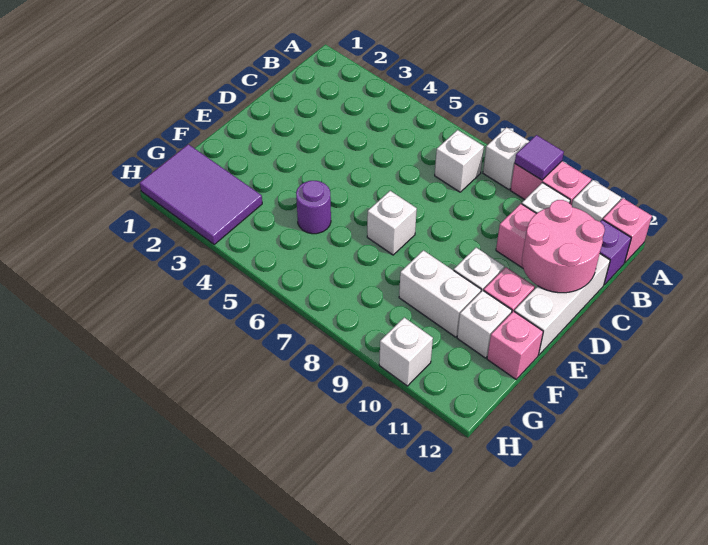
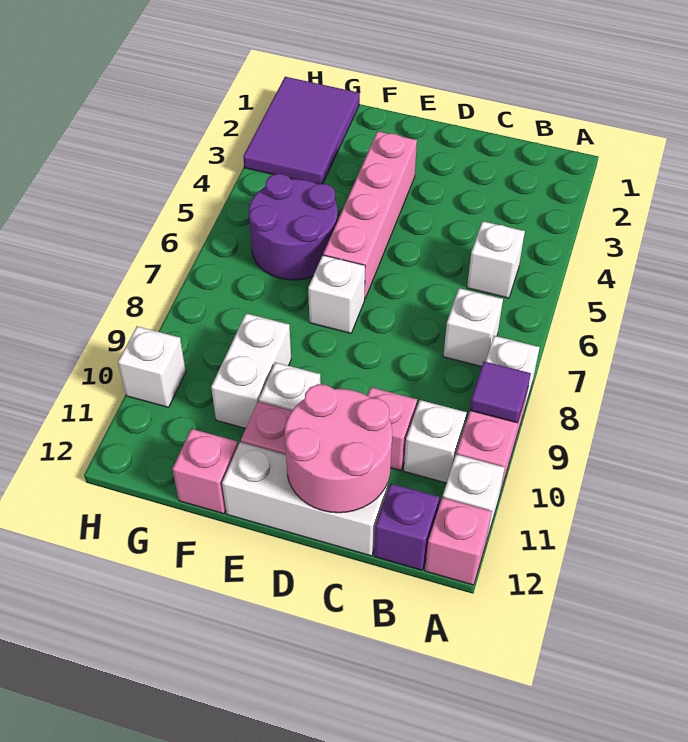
none -> pink 1x4 brick [323,131,417,299]
purple 1x1 round brick [296,181,331,234] -> purple 2x2 round brick [249,174,338,280]
white 1x1 brick [457,290,512,358] -> white 1x1 brick moved to [467,221,525,298]

